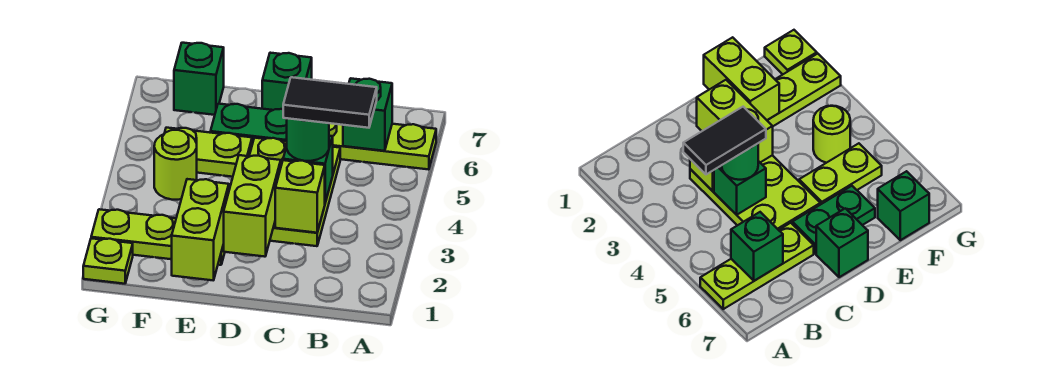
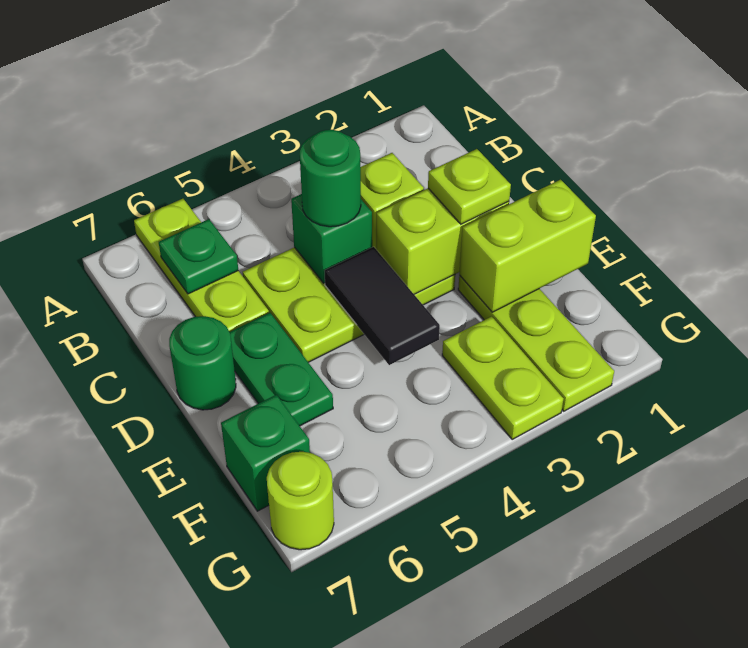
black 1x2 tile [283,77,377,128] -> black 1x2 tile moved to [325,247,440,365]
green 1x1 brick [343,78,392,151] -> green 1x1 plate [159,219,238,294]
green 1x1 brick [262,53,312,110] -> green 1x1 round brick [169,316,236,410]
lime 1x2 plate [164,128,252,177] -> lime 1x2 plate moved to [442,316,564,439]
lime 1x1 round brick [154,130,197,200] -> lime 1x1 round brick moved to [267,452,334,550]
lime 1x1 plate [83,238,133,284] -> lime 1x1 plate moved to [428,149,511,224]

